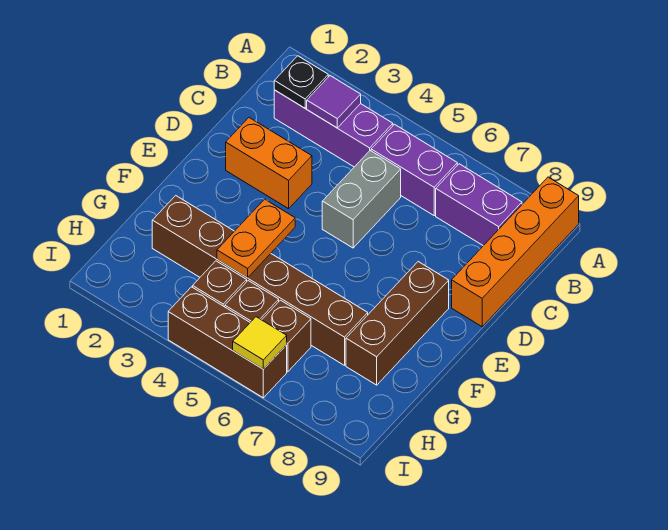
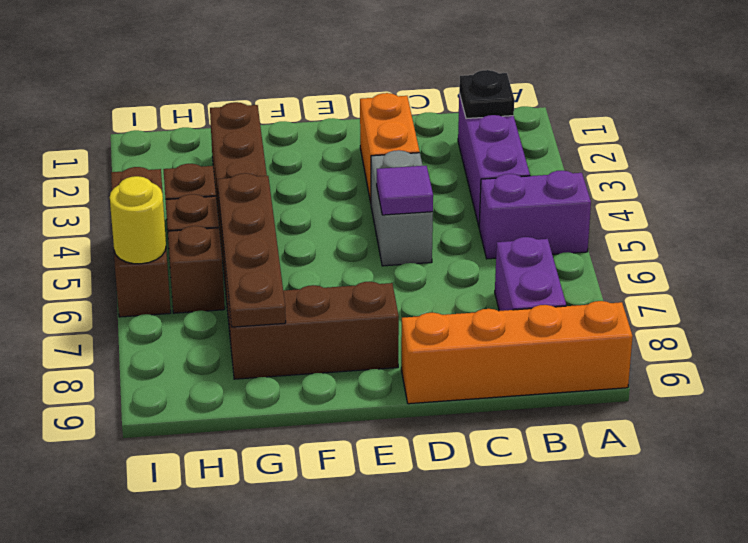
purple 1x1 tile [307,76,361,128] -> purple 1x1 tile moved to [377,166,433,215]
purple 1x2 brick [371,124,457,215] -> purple 1x2 brick turned to [479,170,591,259]
grey 1x2 brick [322,151,401,248] -> grey 1x2 brick turned to [371,150,433,266]
orange 1x2 plate [217,199,295,278] -> none
none -> brown 1x4 plate [218,173,286,327]
yellow 1x1 tile [233,317,287,369] -> yellow 1x1 round brick [110,176,166,264]

